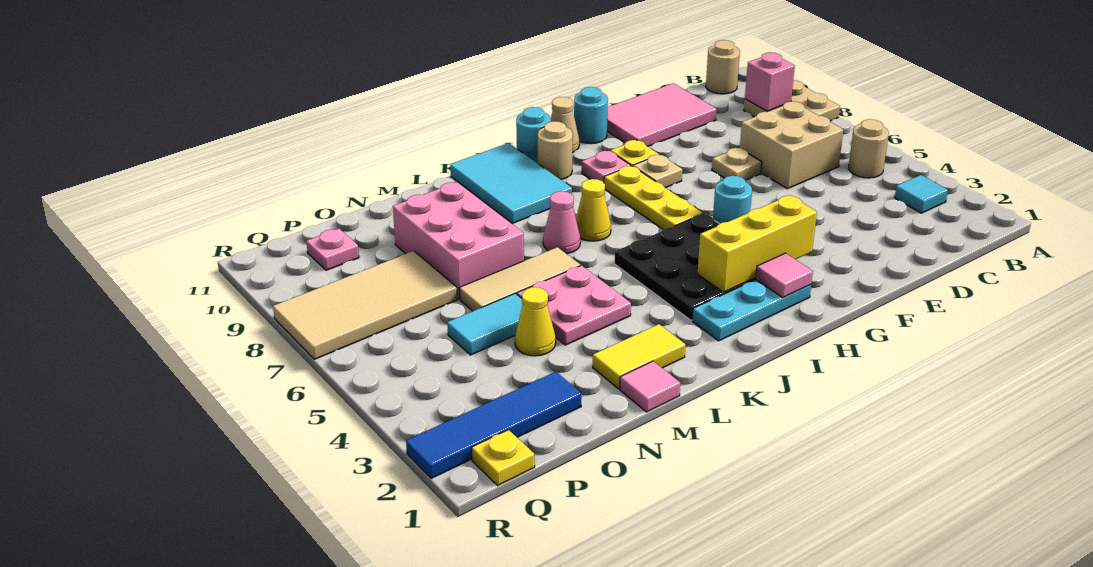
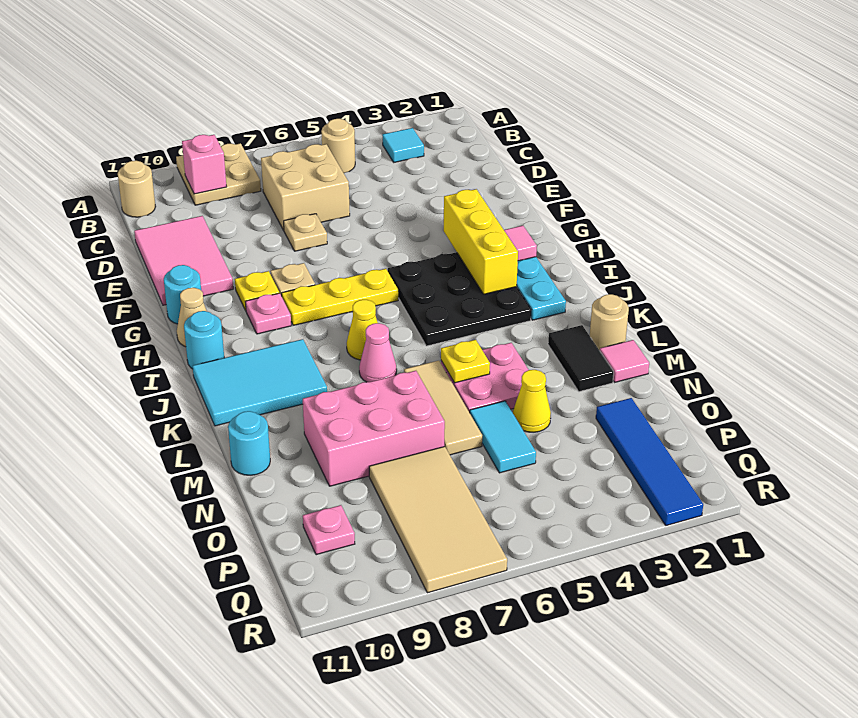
cyan 1x1 round brick [713,176,752,224] -> cyan 1x1 round brick moved to [228,411,270,475]
tan 1x1 round brick [538,121,573,180] -> tan 1x1 round brick moved to [590,294,629,350]
yellow 1x2 tile [593,324,685,389] -> black 1x2 tile [548,325,614,392]
yellow 1x1 plate [472,430,535,486] -> yellow 1x1 plate moved to [441,340,490,383]

